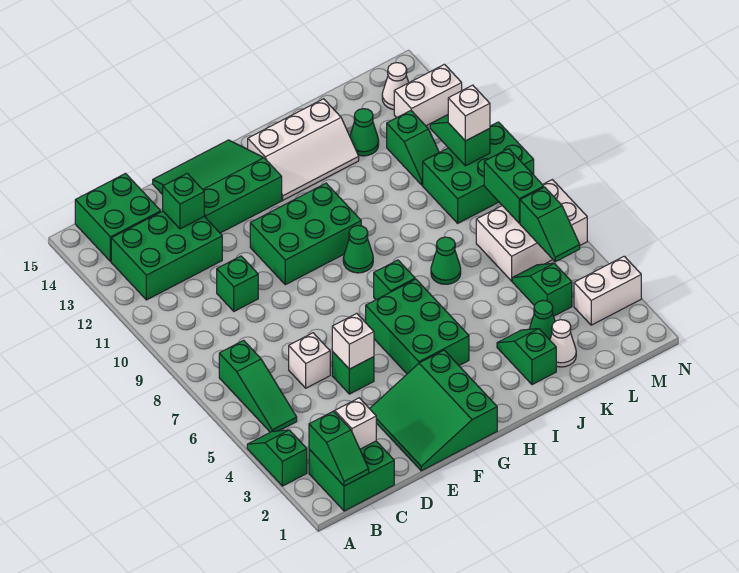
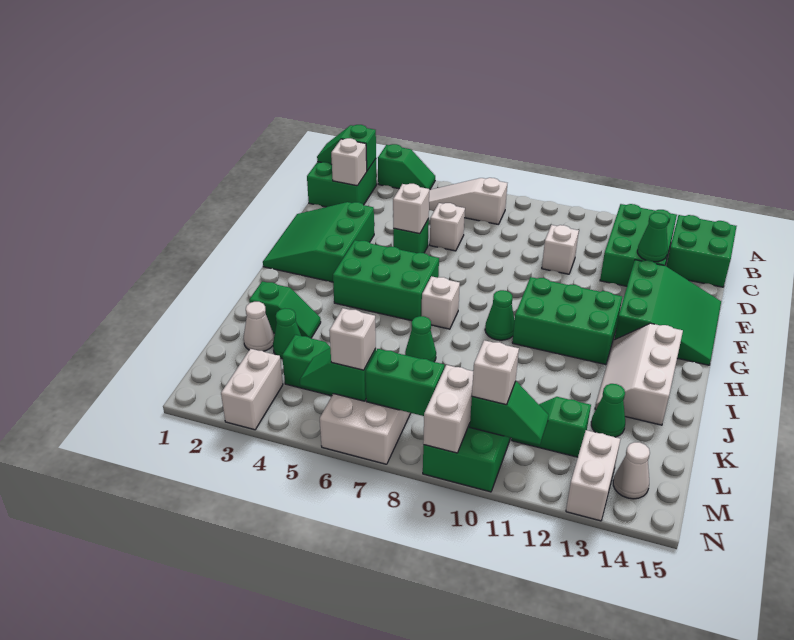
green 1x3 slope [219,340,297,432] -> white 1x3 slope [429,178,507,224]
green 1x1 brick [217,256,258,311] -> white 1x1 brick [542,225,579,274]
green 1x1 brick [163,173,204,229] -> green 1x1 cone [637,213,668,262]
green 3x3 slope [370,350,497,471] -> green 3x3 slope turned to [263,202,374,282]
green 2x3 brick [250,183,361,285] -> green 2x3 brick turned to [512,277,622,365]
green 1x1 brick [374,260,415,300] -> white 1x1 brick [422,276,460,329]
none -> white 1x1 brick [329,308,376,370]
none -> white 1x2 brick [423,365,473,453]

